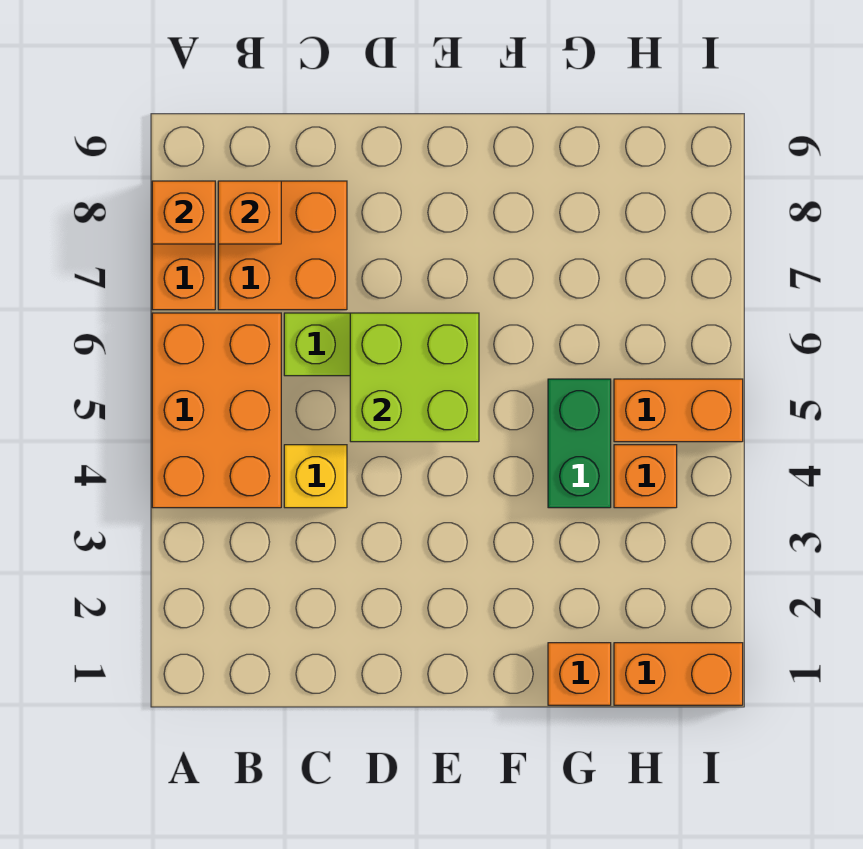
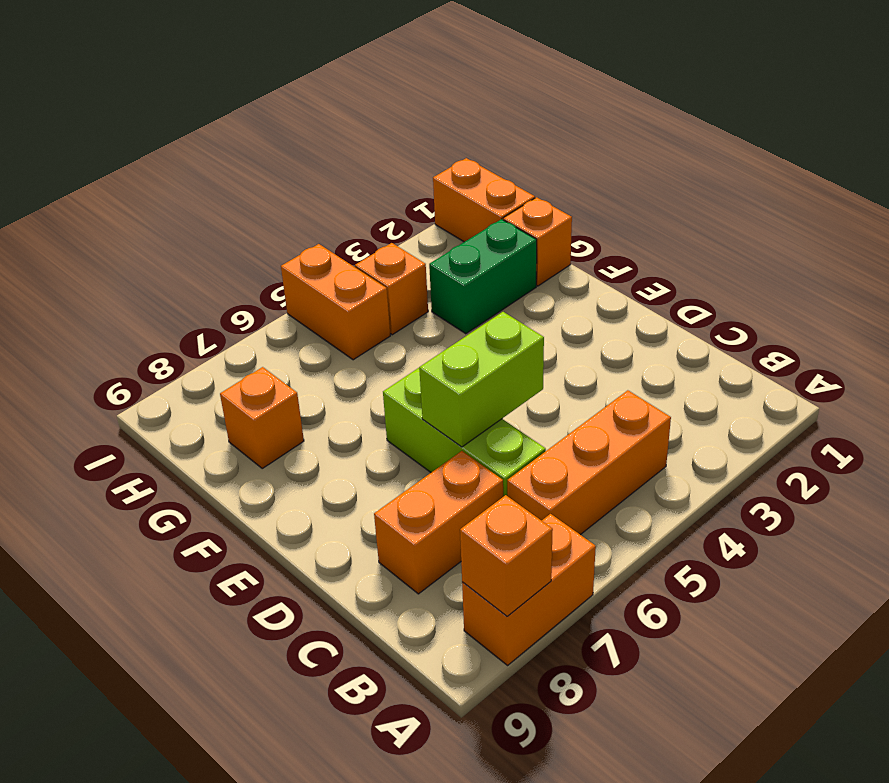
orange 2x3 brick [152,313,281,508] -> orange 1x3 brick [507,390,671,535]
orange 2x2 brick [218,181,347,310] -> orange 1x2 brick [374,451,503,594]
orange 1x1 brick [218,181,281,244] -> orange 1x1 brick moved to [220,367,304,468]
yellow 1x1 brick [284,445,347,508] -> none
lime 2x2 brick [350,313,479,442] -> lime 1x2 brick [419,312,544,447]
green 1x2 brick [548,379,611,508] -> green 1x2 brick moved to [429,219,537,334]

